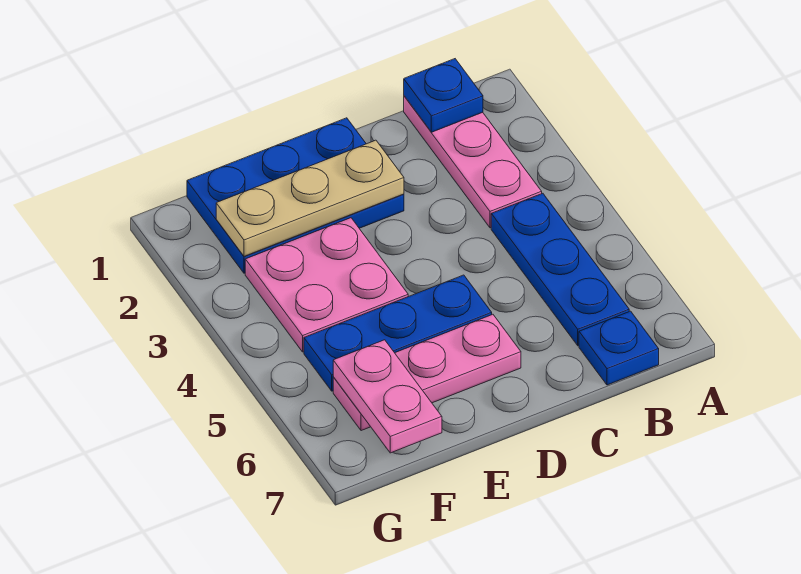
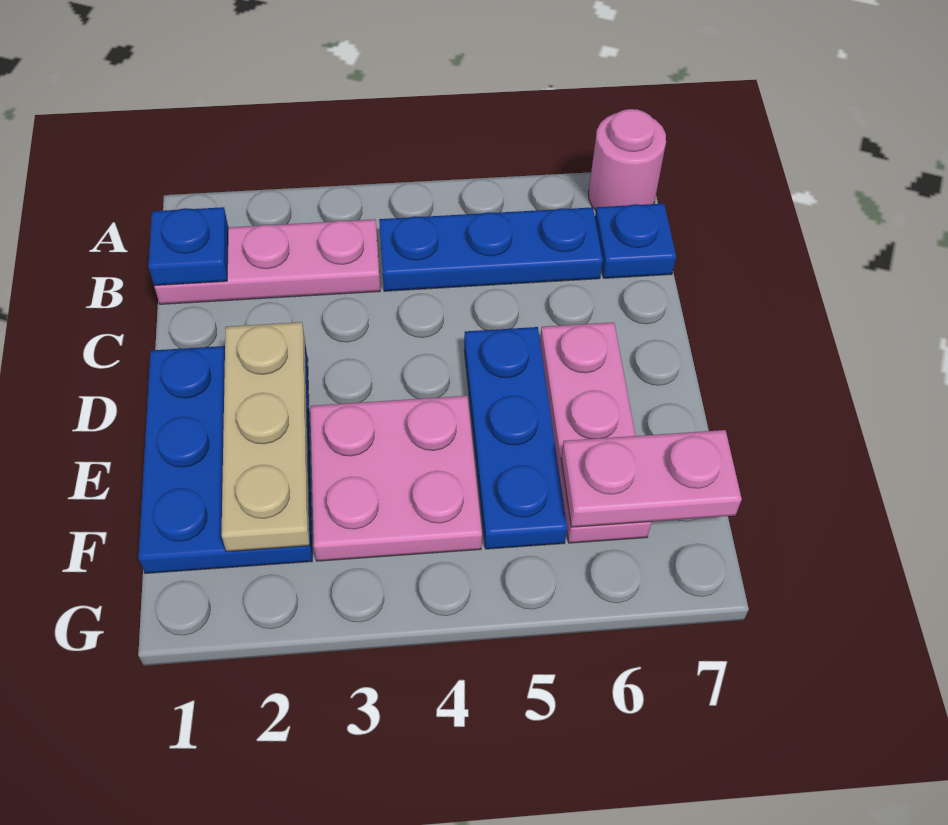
none -> pink 1x1 round brick [589,109,666,210]

